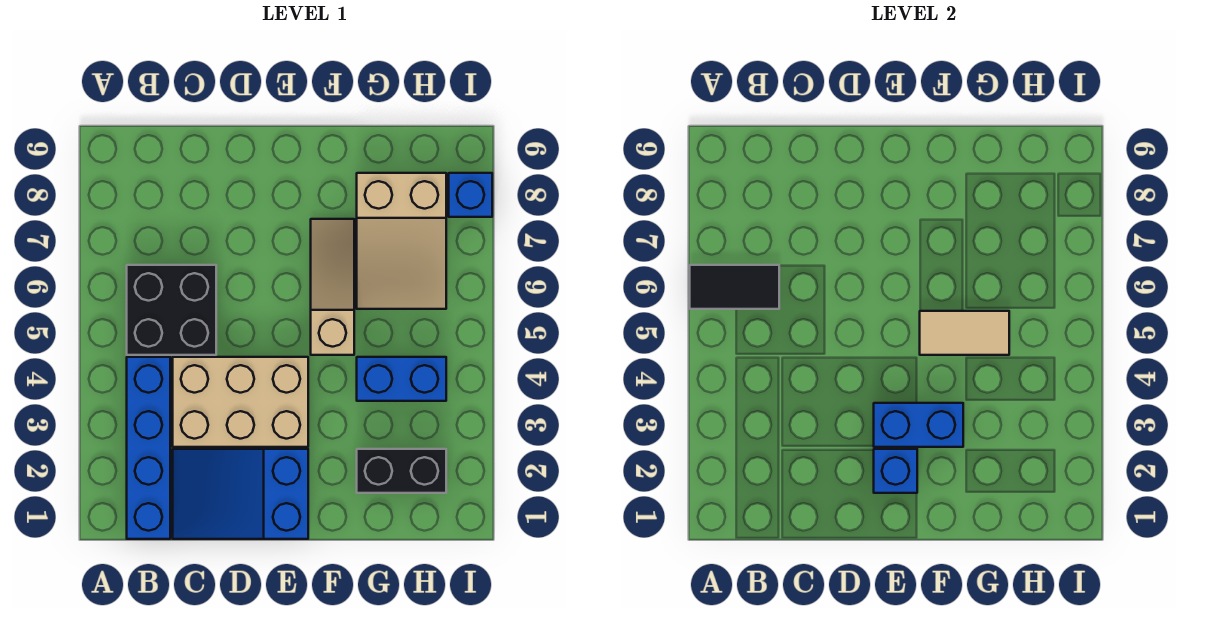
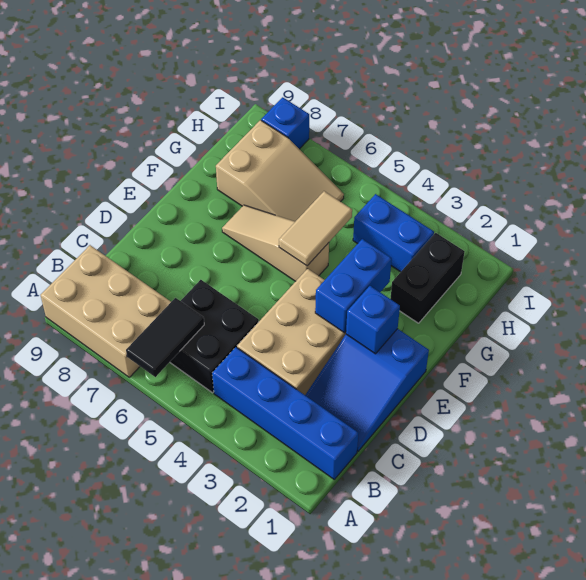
none -> tan 2x3 brick [41,245,171,377]
blue 1x2 brick [357,357,446,401] -> blue 1x2 brick turned to [353,194,434,272]

